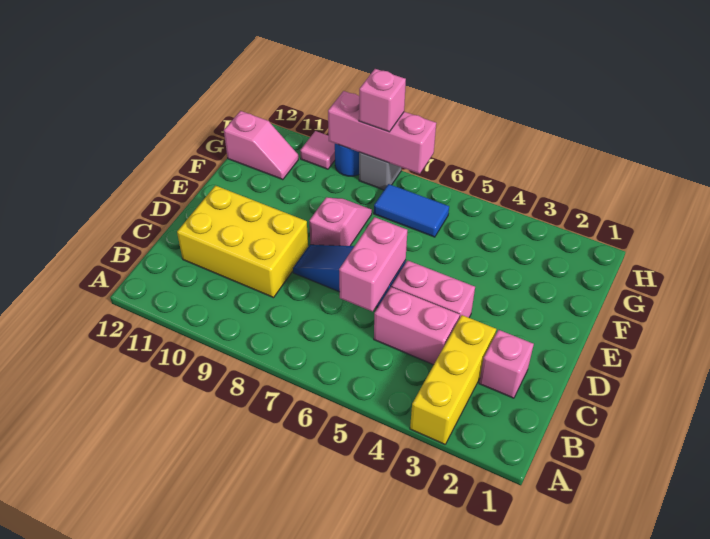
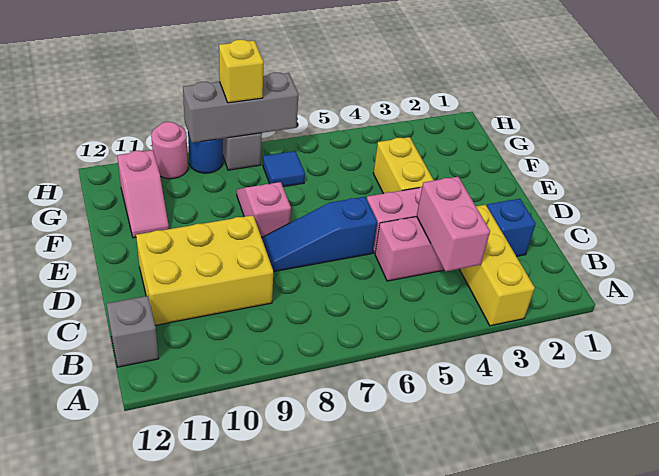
none -> grey 1x1 brick [107,296,159,367]
pink 1x1 brick [479,330,534,398] -> blue 1x1 brick [487,199,536,256]
pink 1x2 brick [339,217,407,311] -> pink 1x2 brick moved to [417,177,490,271]
none -> yellow 1x2 brick [373,137,434,194]
blue 1x2 tile [374,184,449,237] -> blue 1x1 tile [263,151,305,187]
pink 1x2 slope [224,111,299,180] -> pink 1x2 slope turned to [117,150,169,238]
pink 1x3 brick [328,91,436,174] -> grey 1x3 brick [183,72,299,143]
pink 1x1 brick [359,69,406,132] -> yellow 1x1 brick [219,40,264,103]
pink 1x1 tile [300,131,335,169] -> pink 1x1 round brick [151,122,188,179]

